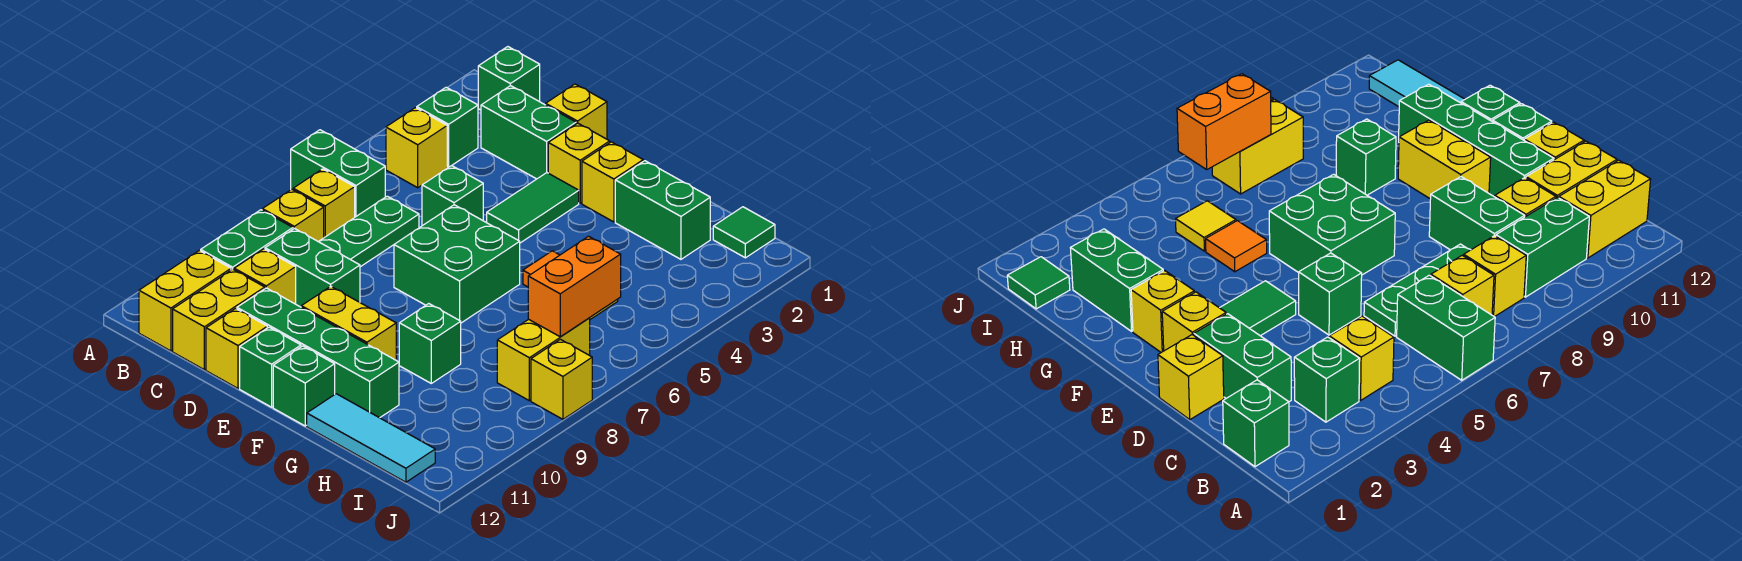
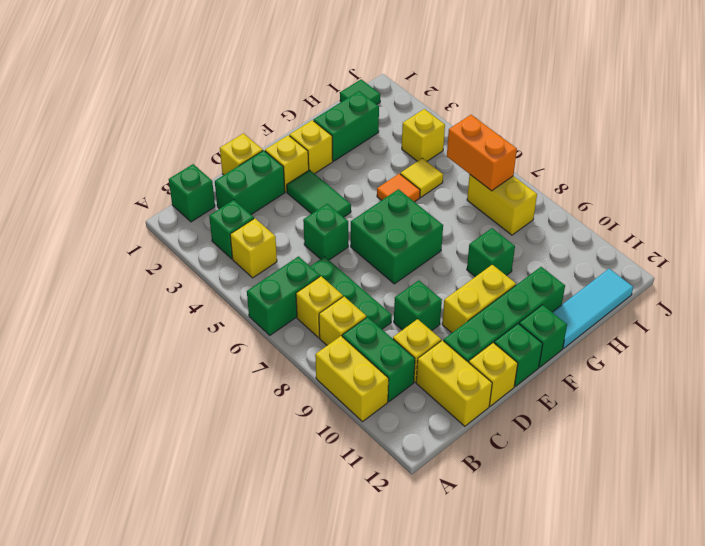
yellow 1x2 brick [139,251,231,351] -> yellow 1x2 brick moved to [315,336,389,422]
green 1x2 brick [265,228,360,307] -> green 1x1 brick [394,280,442,331]
yellow 1x1 brick [531,339,592,419] -> yellow 1x1 brick moved to [402,109,445,161]

